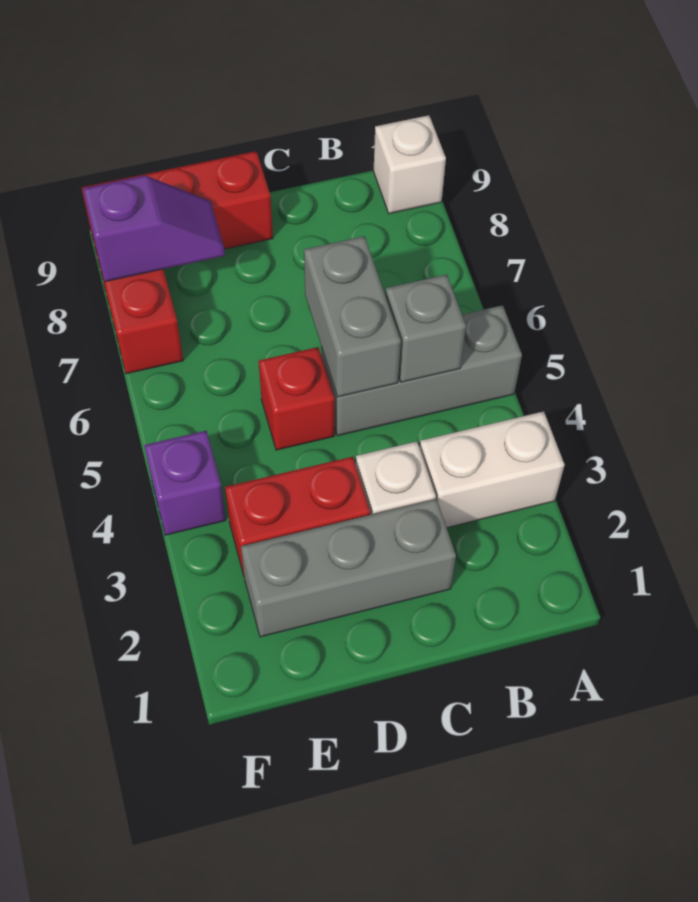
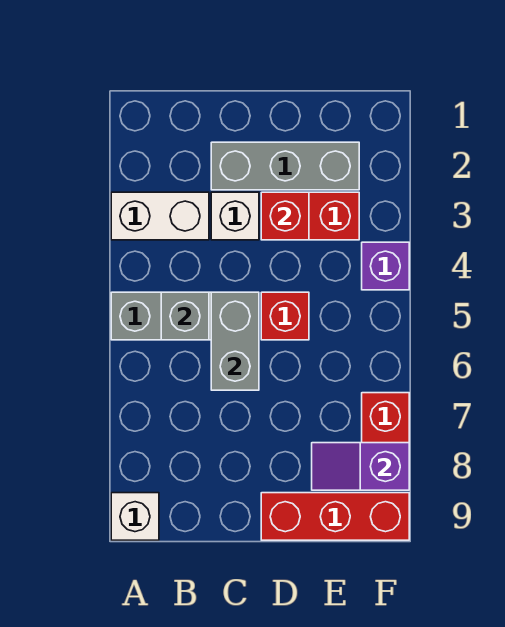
none -> red 1x1 brick [261,192,309,240]

